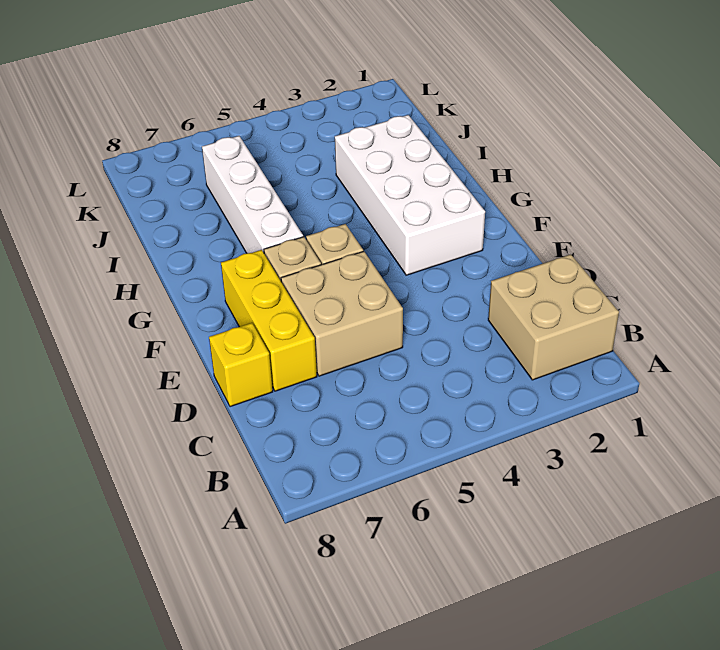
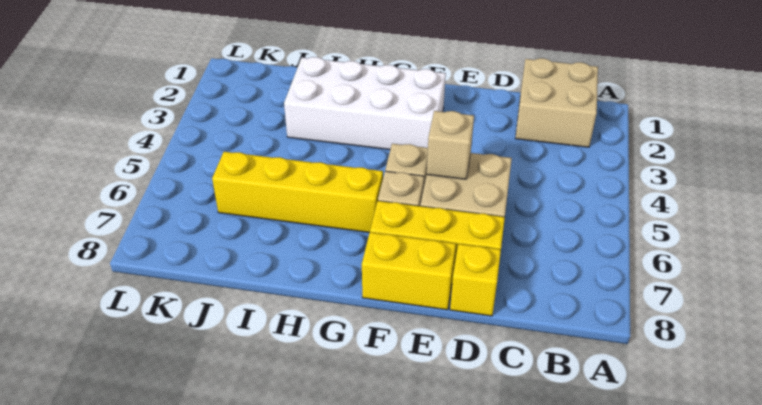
none -> tan 1x1 brick [427,111,474,179]
none -> yellow 1x2 brick [362,232,456,310]
white 1x4 brick [202,136,303,253] -> yellow 1x4 brick [212,152,383,232]

